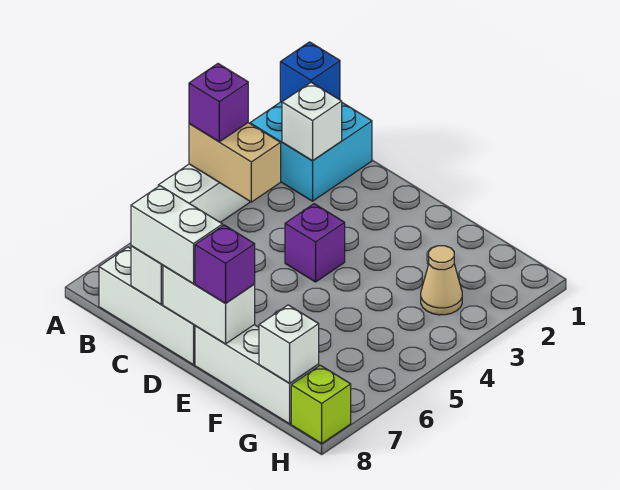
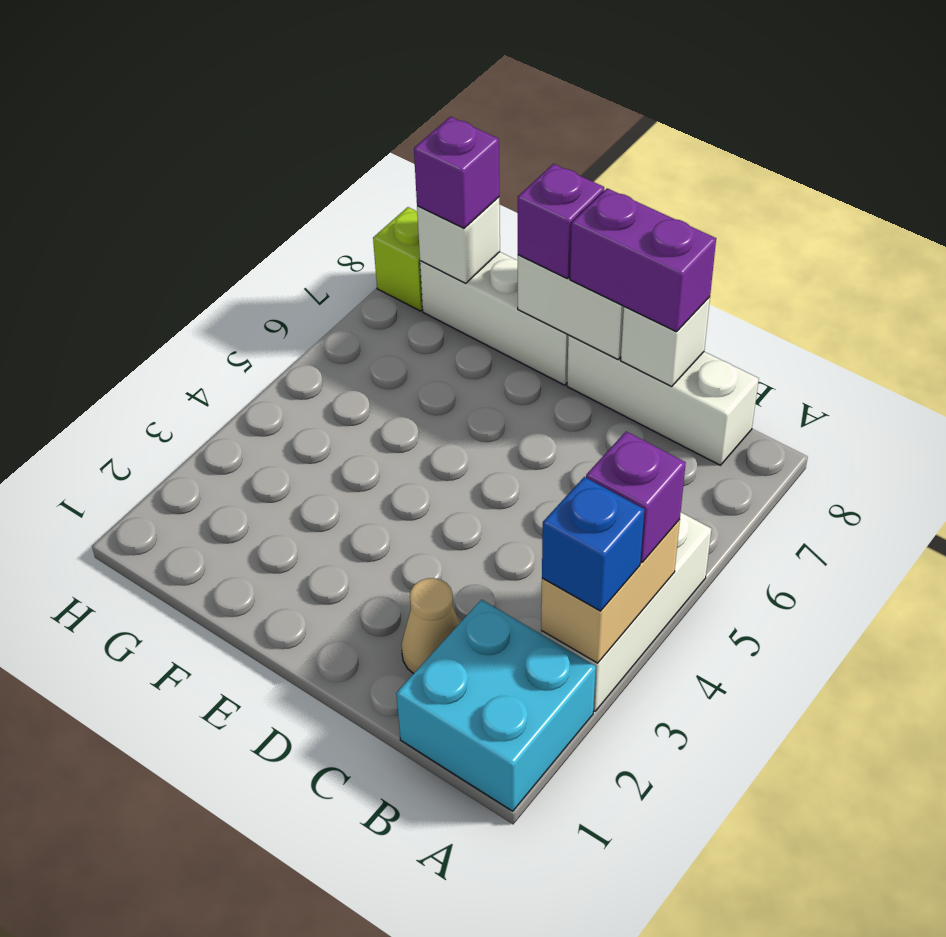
blue 1x1 brick [280,42,340,102] -> blue 1x1 brick moved to [542,477,644,611]
tan 1x2 brick [189,123,281,202] -> tan 1x2 brick turned to [541,519,680,663]
white 1x1 brick [282,82,342,161] -> none
white 1x2 brick [131,186,223,284] -> purple 1x2 brick [570,188,716,332]
purple 1x1 brick [285,204,345,282] -> purple 1x1 brick moved to [414,117,499,228]
tan 1x1 cone [421,246,462,315] -> tan 1x1 cone moved to [401,578,460,674]

